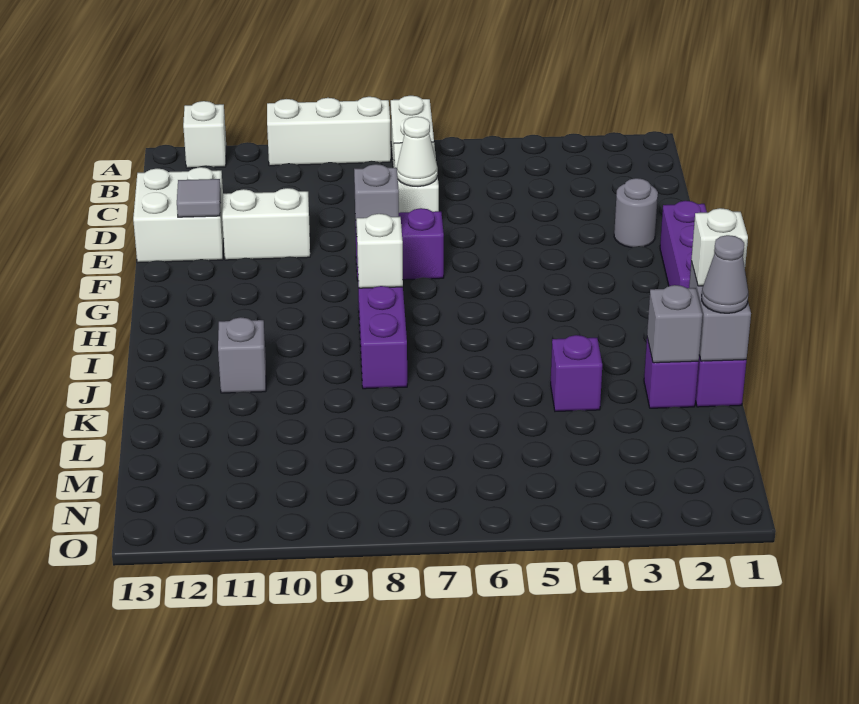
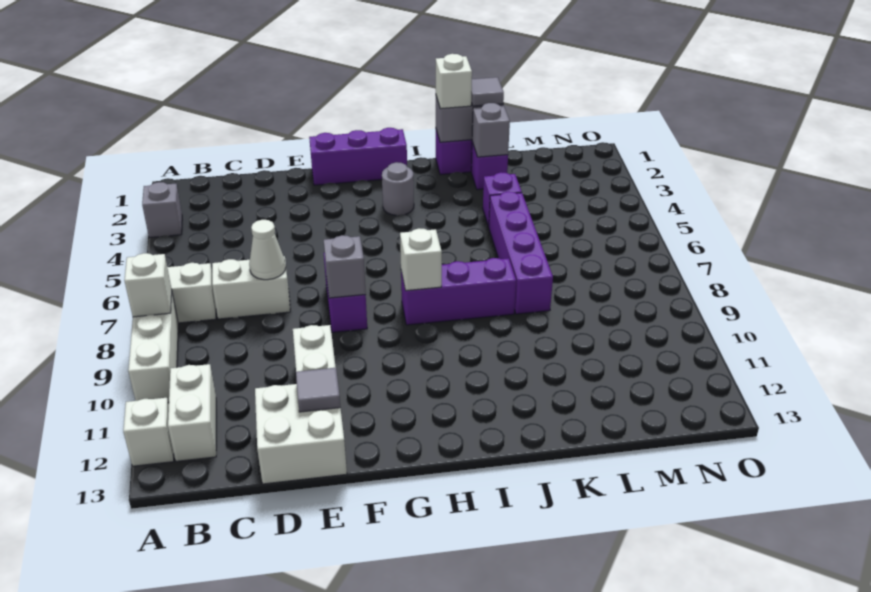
none -> white 1x1 brick [124,253,172,317]
none -> white 1x2 brick [168,364,216,461]
grey 1x1 round brick [614,178,658,247] -> grey 1x1 round brick moved to [382,162,414,215]
grey 1x1 brick [218,317,266,393] -> grey 1x1 brick moved to [142,182,182,238]
grey 1x1 cone [702,235,748,313] -> grey 1x1 tile [471,77,504,106]
none -> purple 1x4 brick [489,192,553,314]

